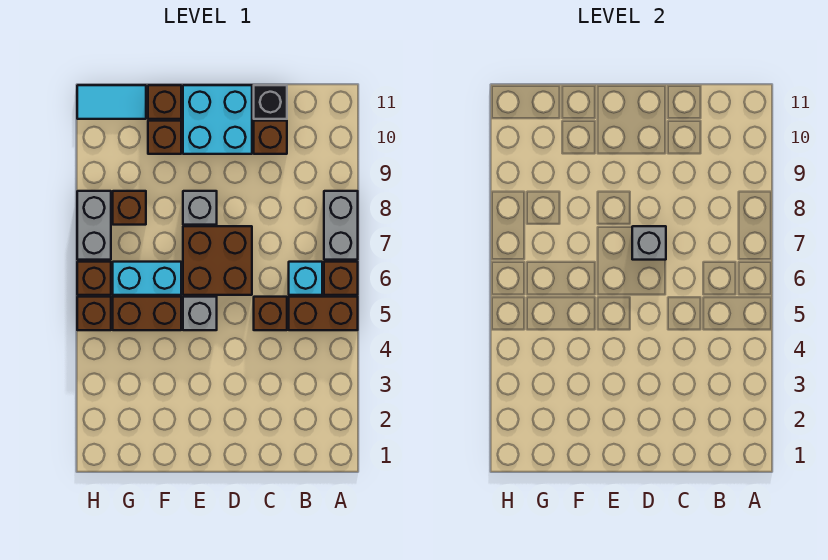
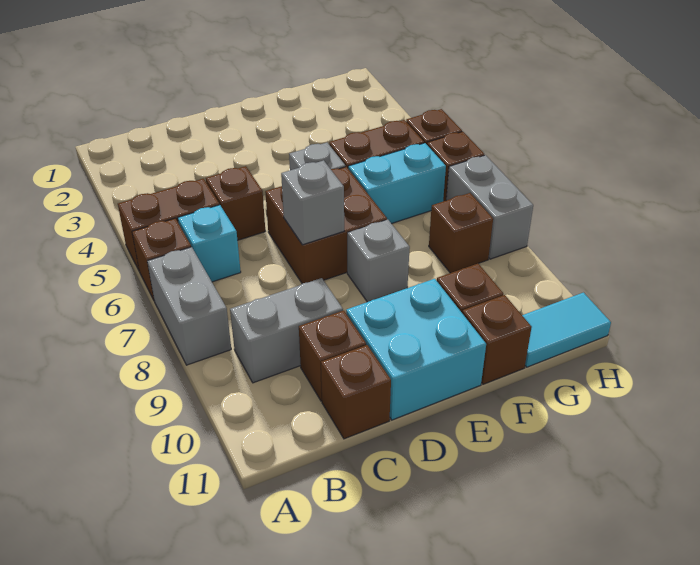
none -> grey 1x2 brick [230,278,343,383]
black 1x1 brick [254,85,287,119] -> brown 1x1 brick [321,345,391,439]

